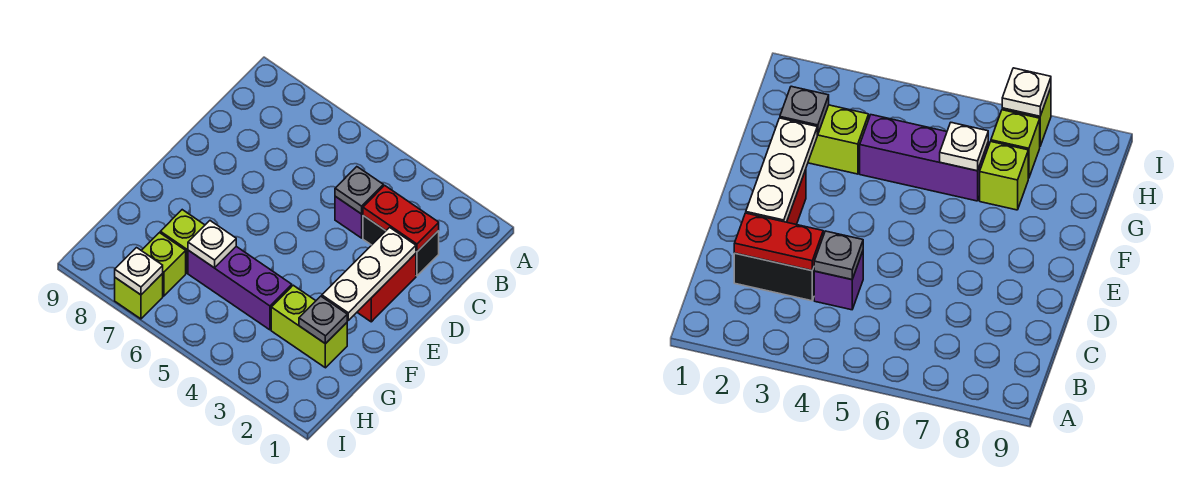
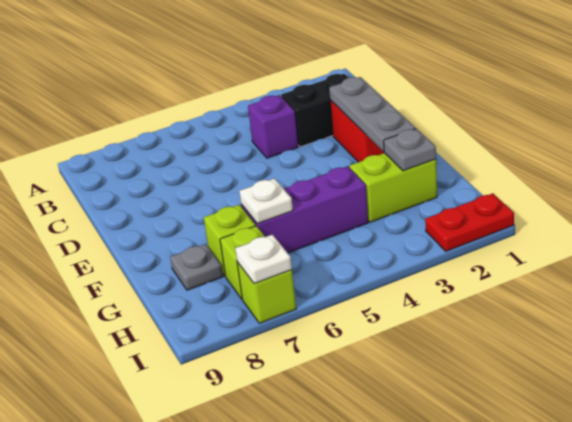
red 1x2 plate [363,185,439,252] -> red 1x2 plate moved to [425,193,514,251]
grey 1x1 plate [335,167,383,214] -> grey 1x1 plate moved to [170,244,223,290]
white 1x3 plate [322,227,416,320] -> grey 1x3 plate [329,77,416,152]

